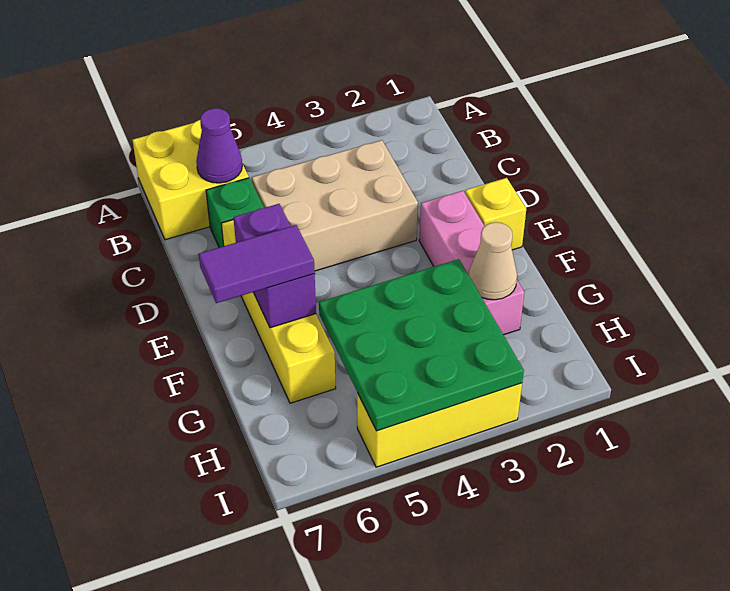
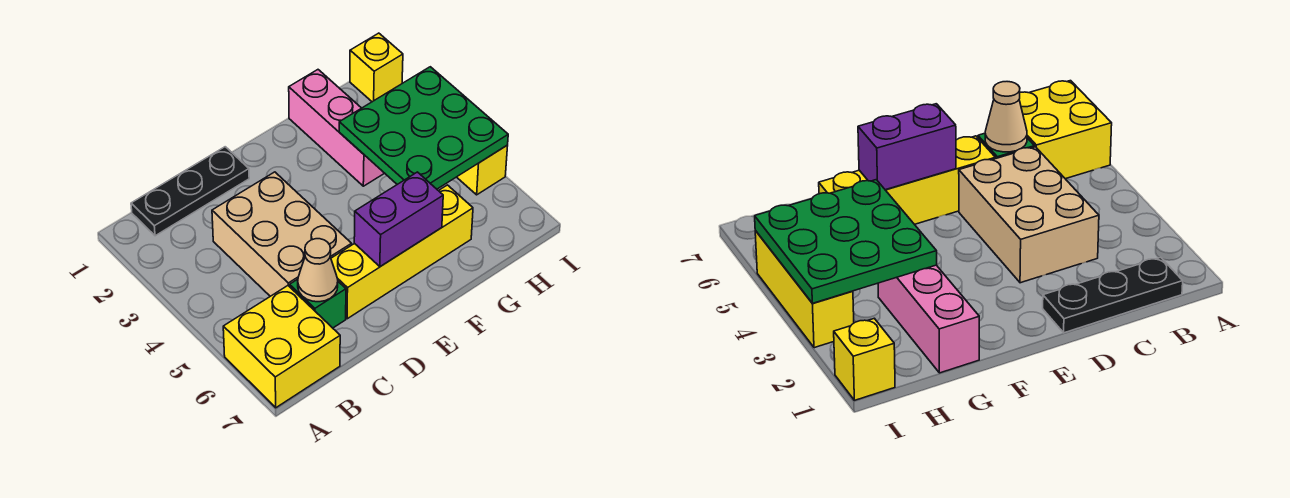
none -> black 1x3 plate [131,147,249,236]
purple 1x1 cone [196,108,242,183] -> none
yellow 1x1 brick [465,178,526,250] -> yellow 1x1 brick moved to [350,33,403,102]
pink 1x3 brick [419,191,524,335] -> pink 1x3 brick turned to [289,70,384,186]
purple 1x2 tile [199,225,315,303] -> none
tan 1x1 cone [469,222,517,300] -> tan 1x1 cone moved to [298,239,338,302]

